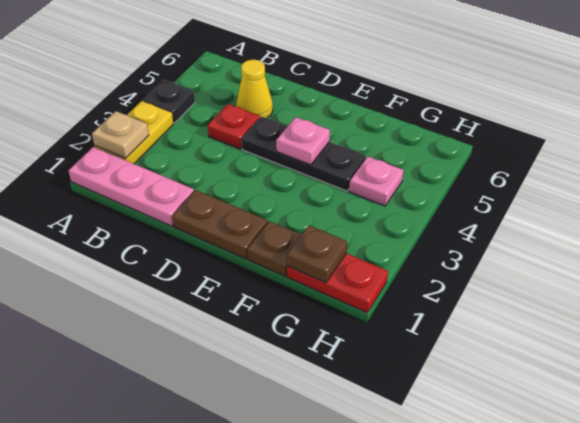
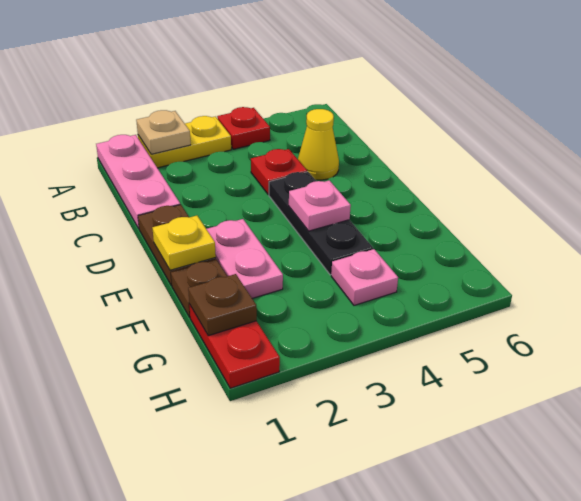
black 1x1 plate [143,80,195,123] -> red 1x1 plate [217,107,270,149]
none -> yellow 1x1 plate [152,216,216,270]
none -> pink 1x2 plate [207,219,283,298]

